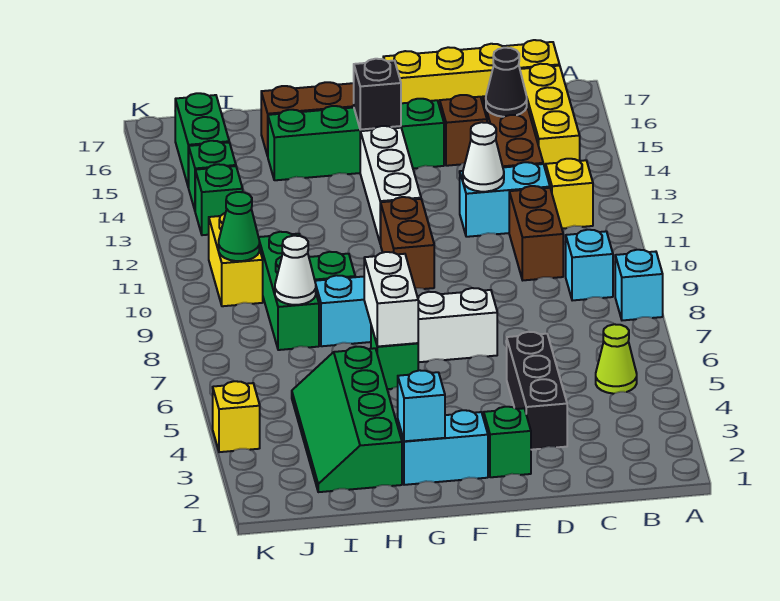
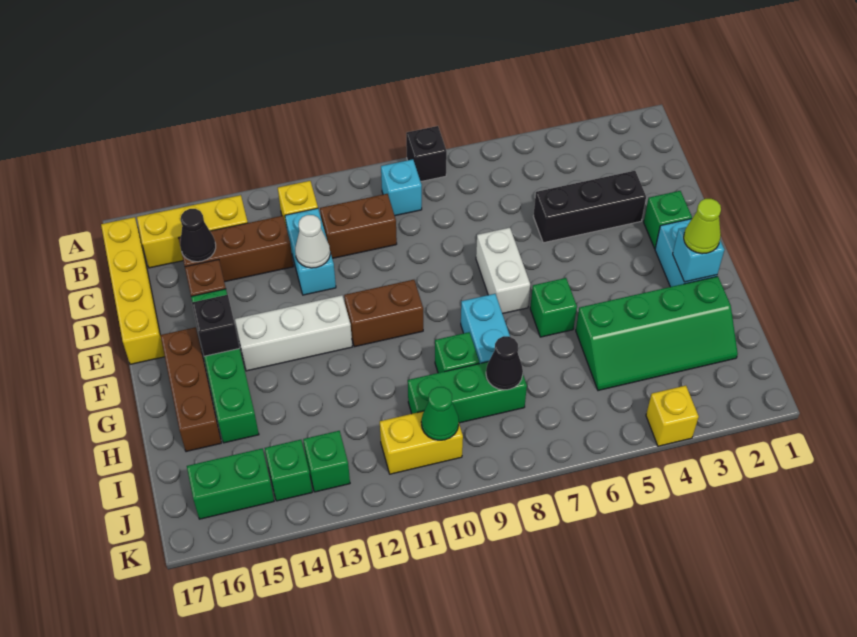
cyan 1x1 brick [615,250,663,320] -> black 1x1 brick [406,126,447,181]
lime 1x1 cone [596,324,637,394] -> lime 1x1 cone moved to [684,199,721,254]
white 1x2 brick [364,252,418,347] -> none
white 1x1 cone [275,236,316,305] -> black 1x1 cone [486,336,523,390]

